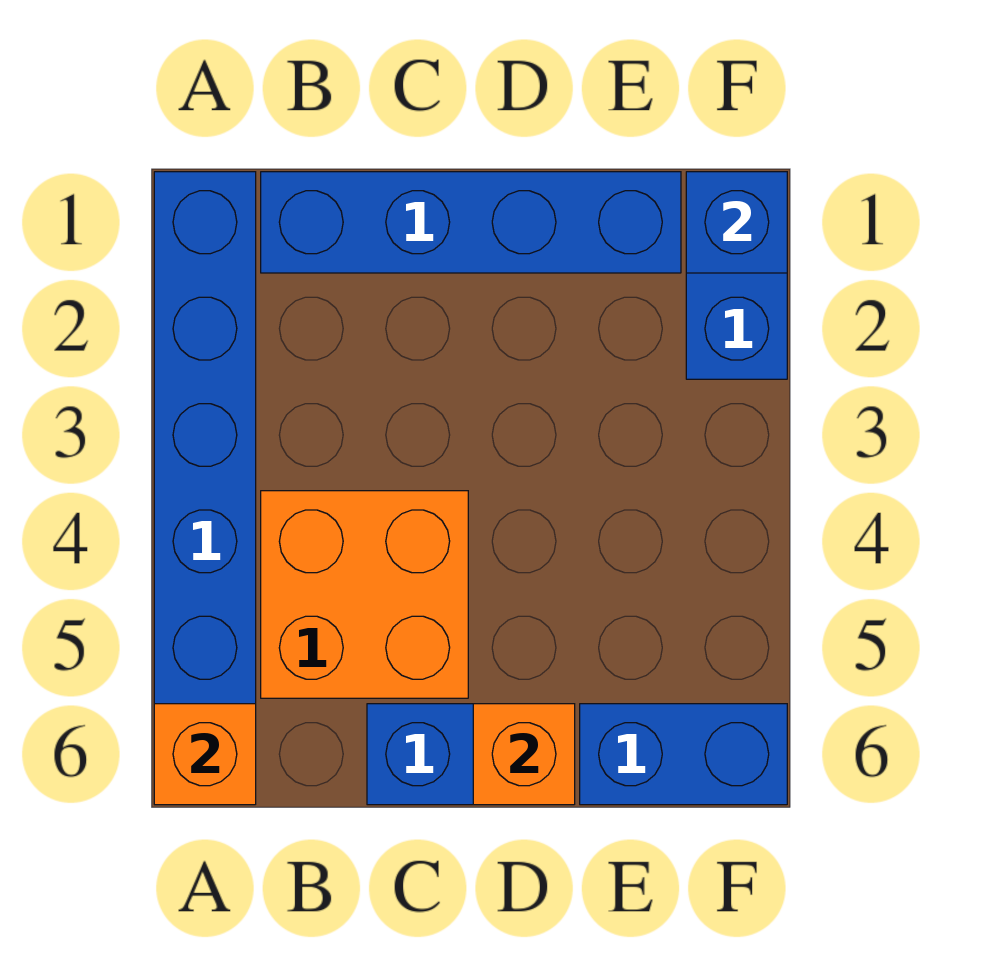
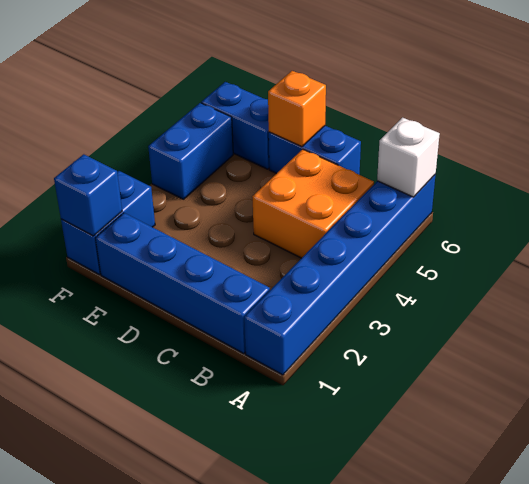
orange 1x1 brick [154,704,256,805] -> white 1x1 brick [377,118,440,197]
none -> blue 1x2 brick [148,103,233,199]

